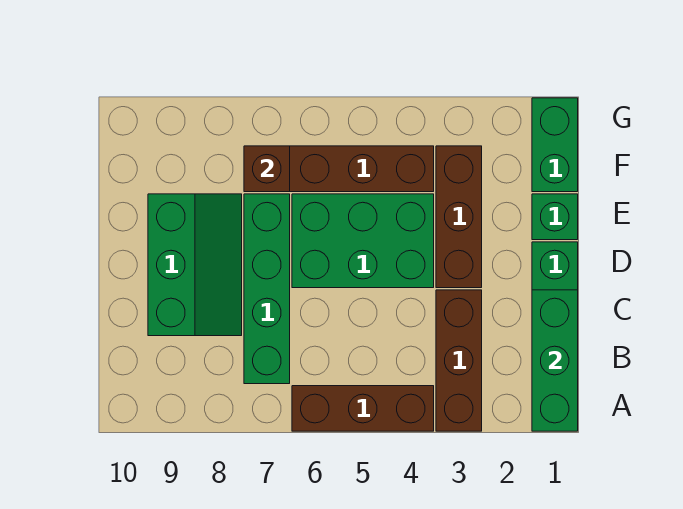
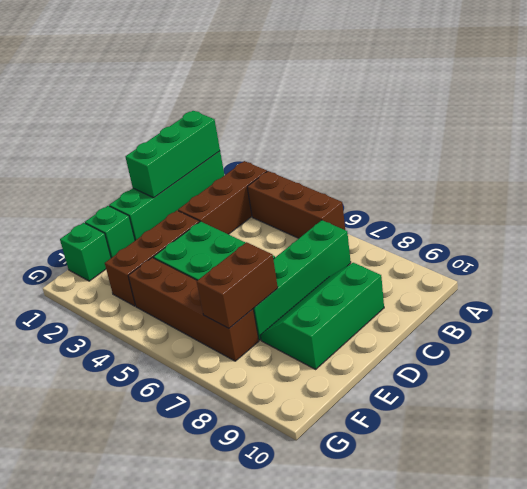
green 1x2 brick [532,98,578,192] -> green 1x1 brick [60,223,111,281]
brown 1x1 brick [244,146,290,192] -> brown 1x2 brick [197,242,278,328]

